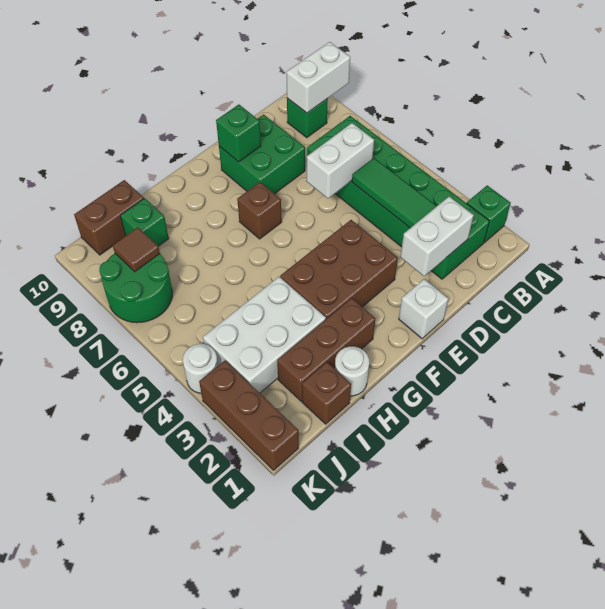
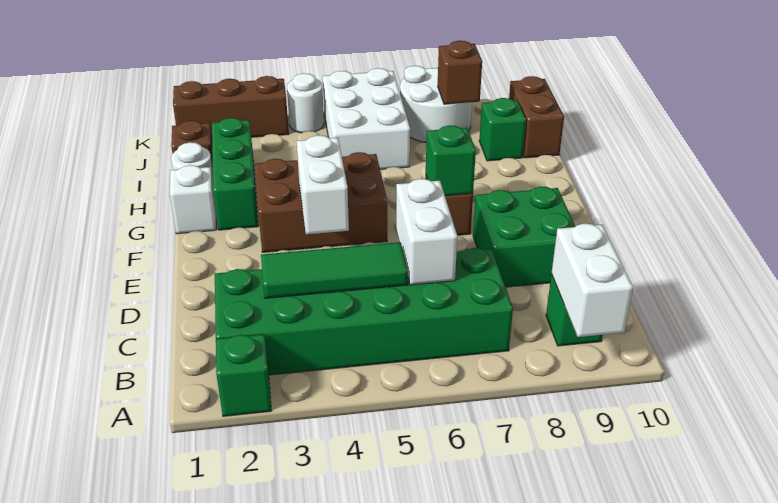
white 1x2 brick [400,197,474,276] -> white 1x2 brick moved to [296,135,349,234]
white 1x1 brick [399,279,448,339] -> white 1x1 brick moved to [170,165,216,234]
brown 2x3 brick [280,220,398,319] -> brown 2x3 brick turned to [255,152,387,252]
green 1x1 brick [216,105,261,162] -> green 1x1 brick moved to [426,125,476,196]
brown 1x3 brick [277,298,375,401] -> green 1x3 brick [212,118,258,230]
white 2x3 brick [203,277,326,393] -> white 2x3 brick moved to [323,68,410,169]
green 2x2 round brick [99,253,172,323] -> white 2x2 round brick [400,66,472,142]
brown 1x1 tile [113,227,160,272] -> brown 1x1 brick [438,41,482,104]

